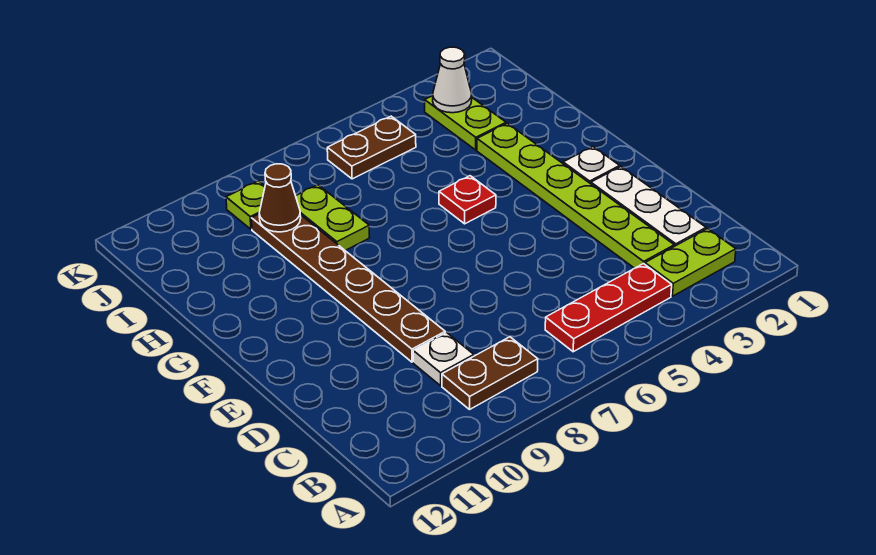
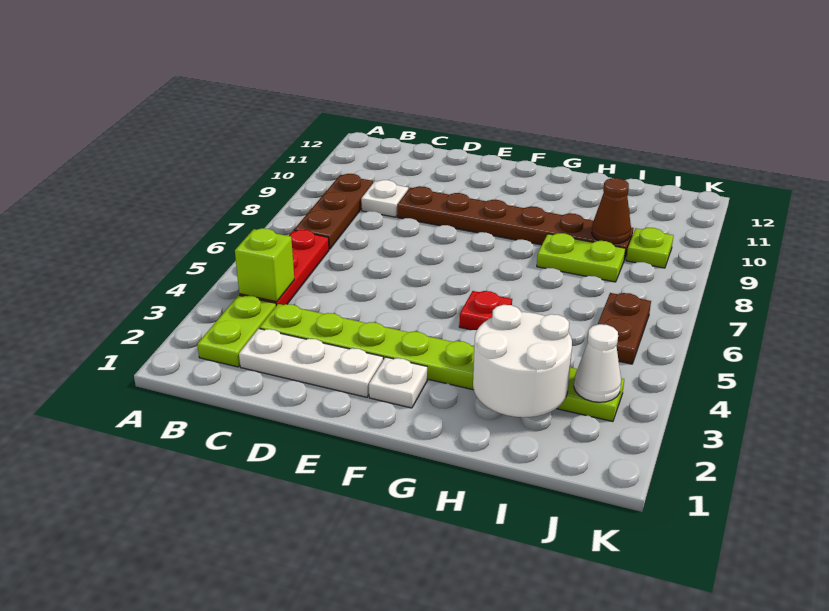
none -> lime 1x1 brick [235,228,294,302]
brown 1x2 plate [442,337,538,409] -> brown 1x3 plate [294,174,373,249]
none -> white 2x2 round brick [473,305,572,417]

